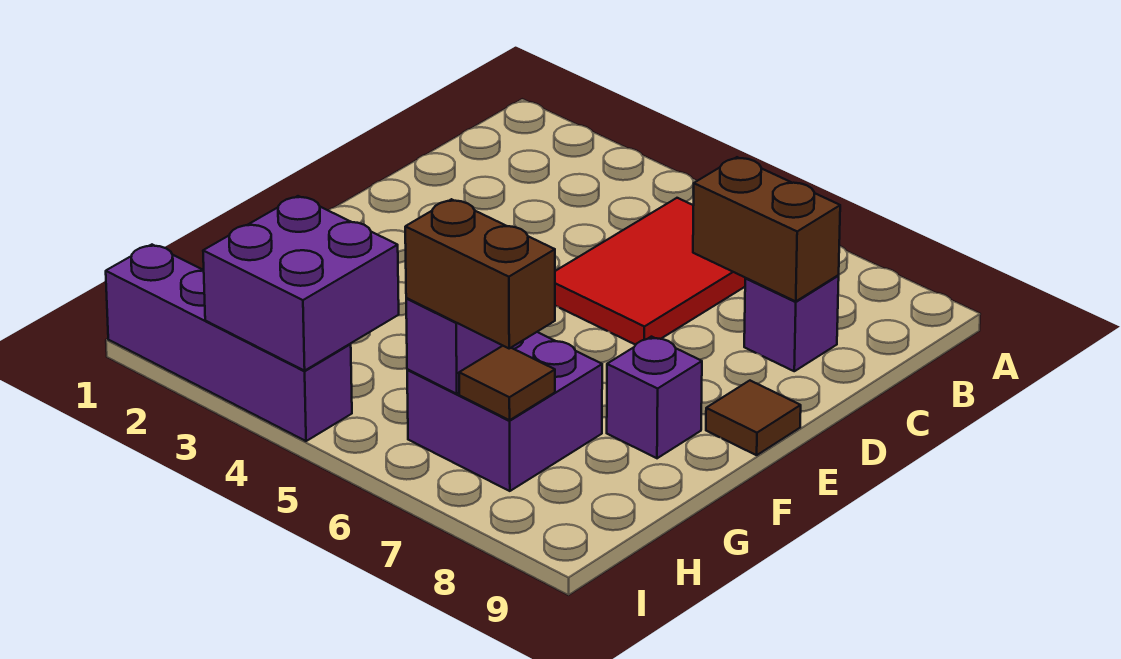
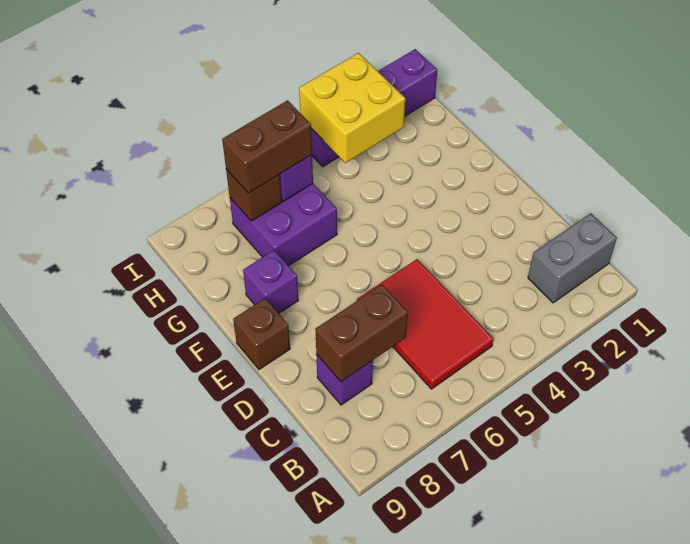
none -> grey 1x2 brick [528,213,617,303]
brown 1x1 tile [706,381,801,455] -> brown 1x1 brick [233,298,290,369]
purple 2x2 brick [203,196,399,371] -> yellow 2x2 brick [299,53,405,163]
brown 1x1 tile [459,346,555,420] -> brown 1x1 brick [226,169,282,221]

